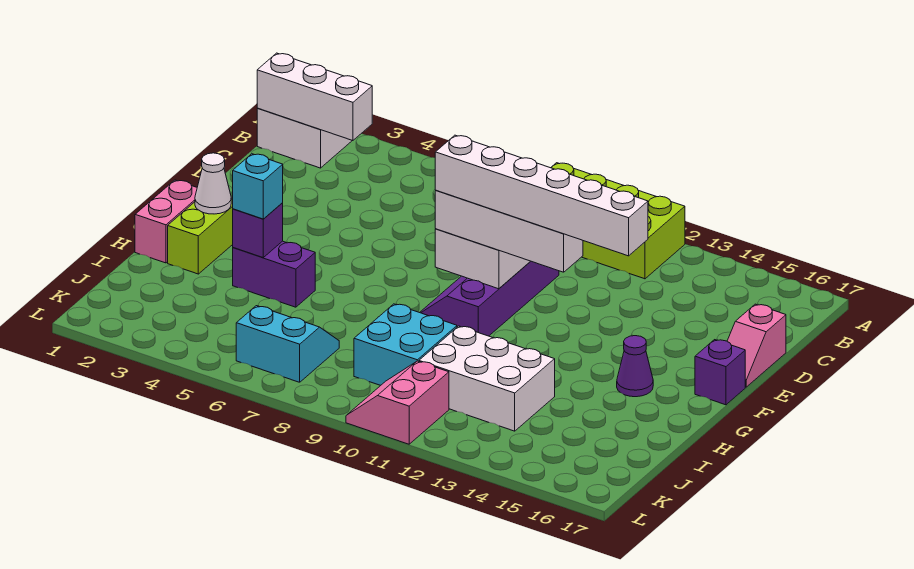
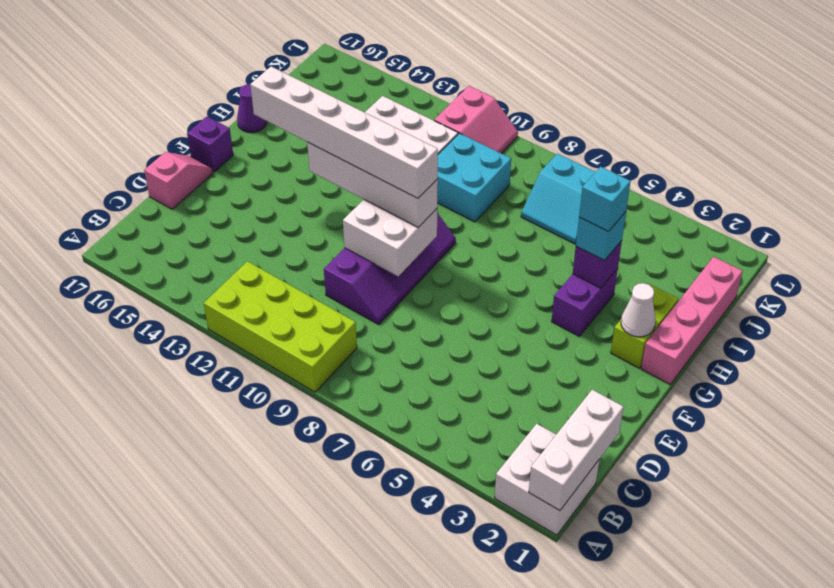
white 1x3 brick [257,53,372,141] -> white 1x3 brick turned to [529,390,624,511]
pink 1x2 brick [135,180,197,263] -> pink 1x4 brick [641,257,742,384]
purple 1x1 cone [617,336,653,397] -> purple 1x1 cone moved to [237,84,267,133]
purple 1x2 brick [233,241,315,307] -> purple 1x2 brick turned to [552,269,618,336]
none -> cyan 1x1 brick [579,167,631,231]

